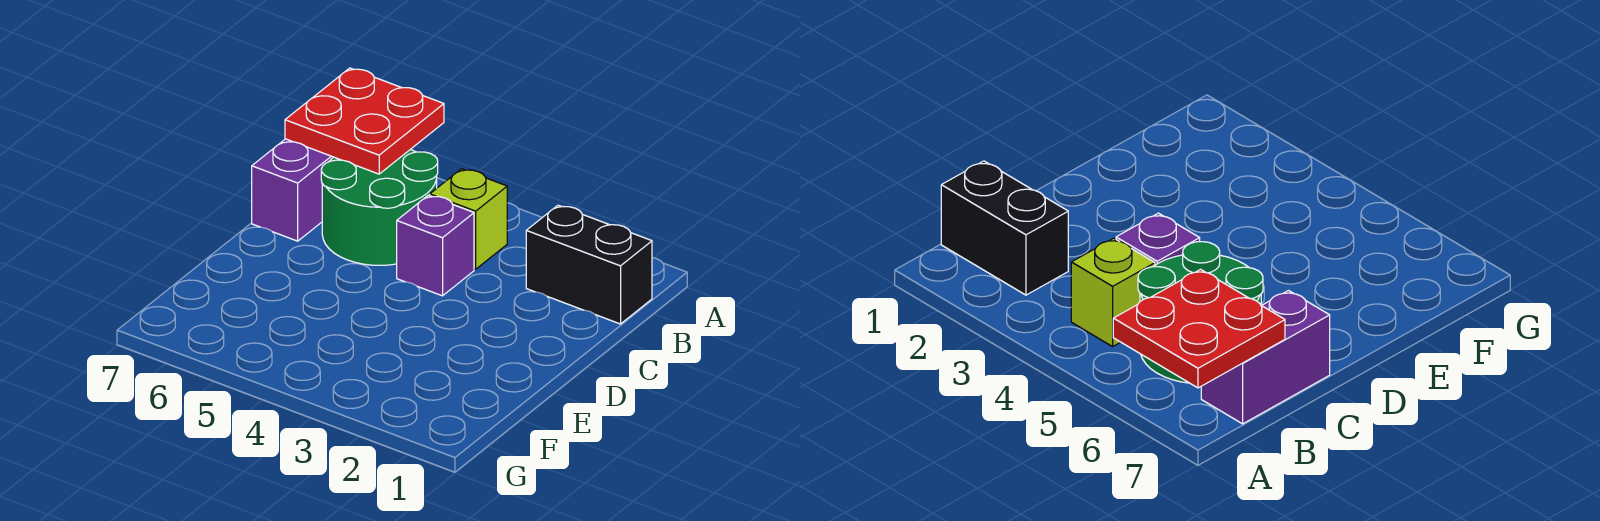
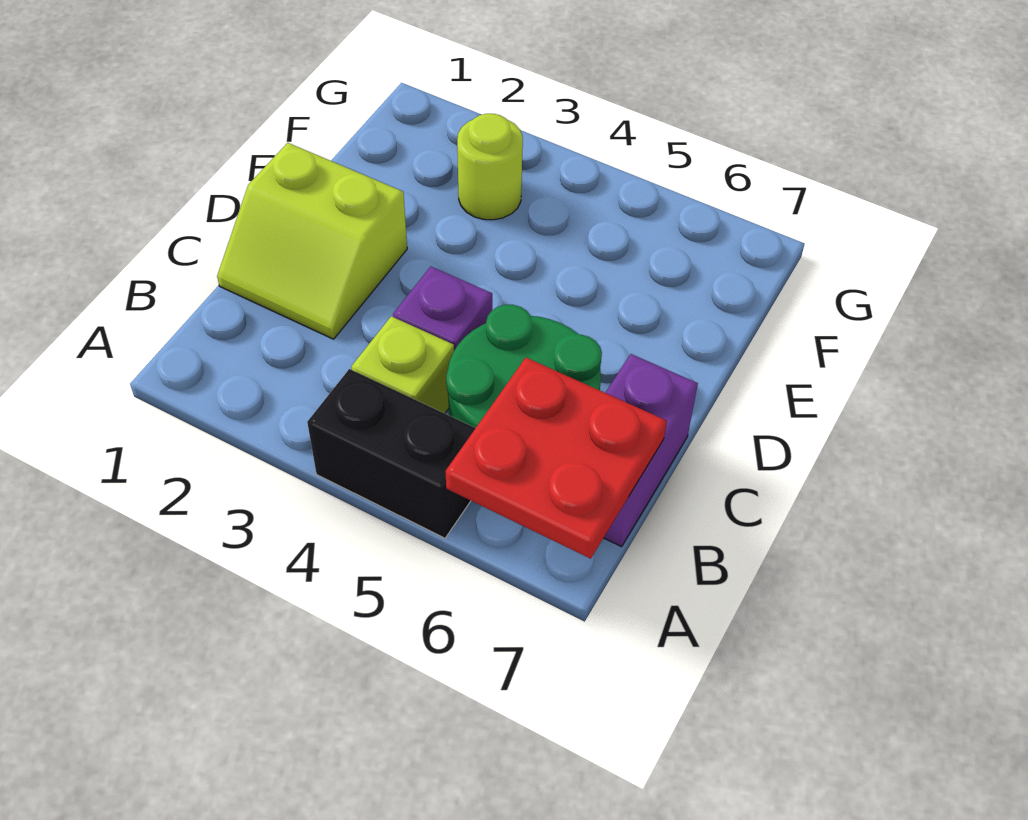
black 1x2 brick [526,205,652,324] -> black 1x2 brick moved to [307,369,475,538]
none -> lime 2x2 slope [217,143,407,339]
none -> lime 1x1 round brick [457,114,523,220]

